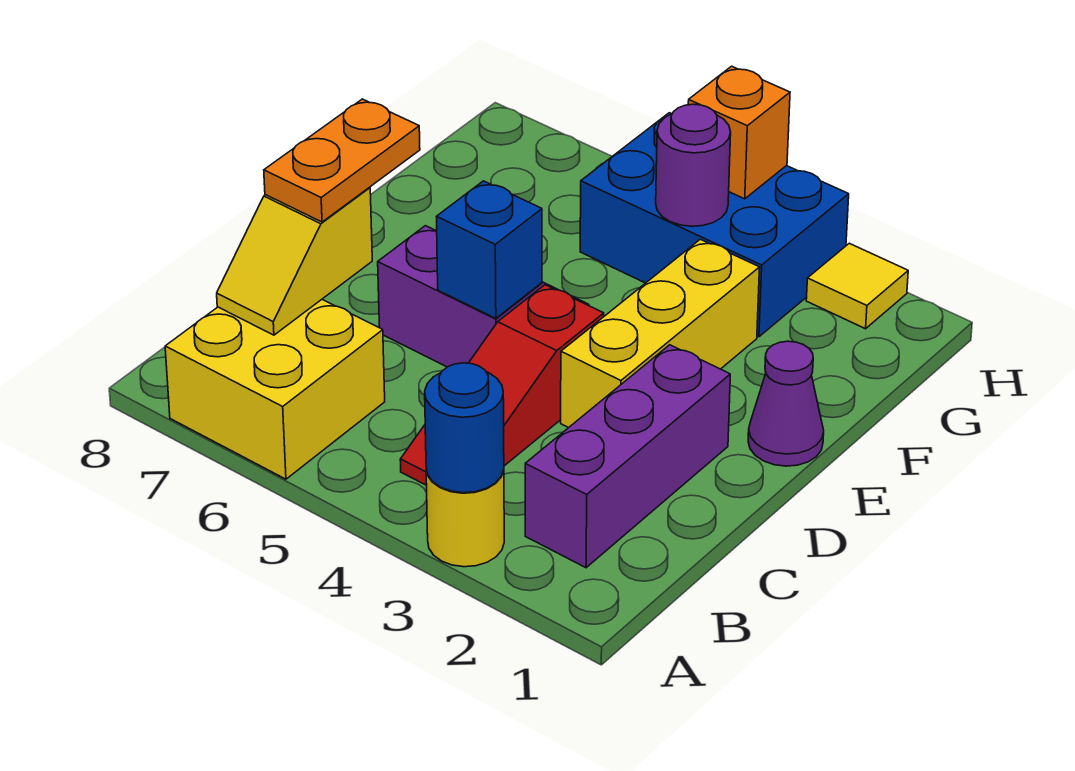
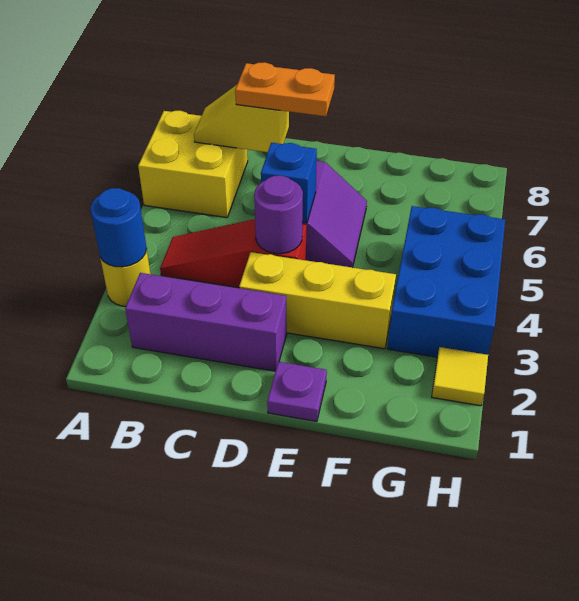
purple 1x1 cone [748,341,824,466] -> purple 1x1 plate [267,362,327,422]
purple 1x1 round brick [656,104,731,226] -> purple 1x1 round brick moved to [254,176,303,254]
orange 1x1 brick [688,66,790,199] -> none

